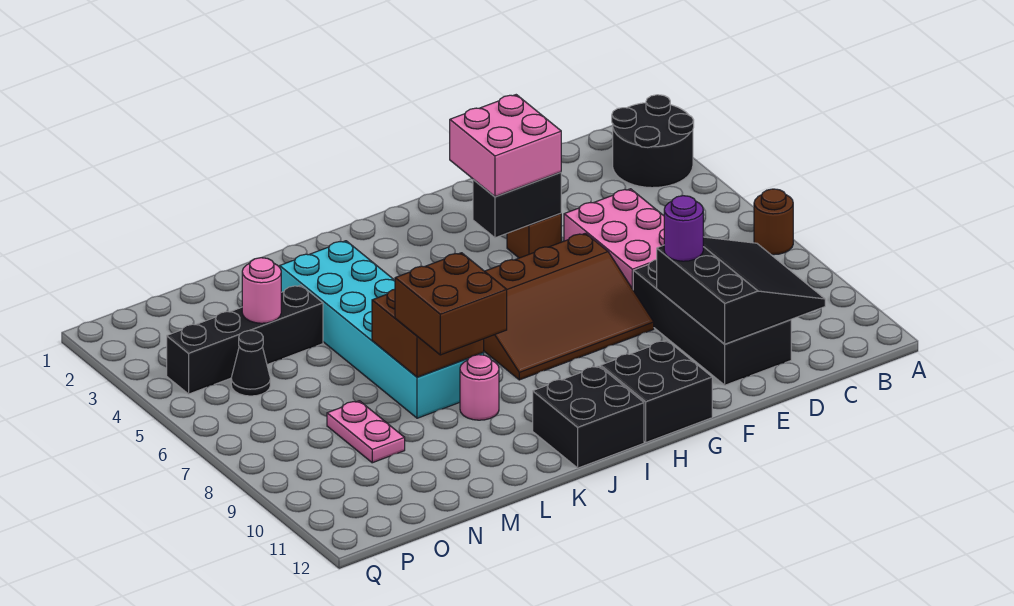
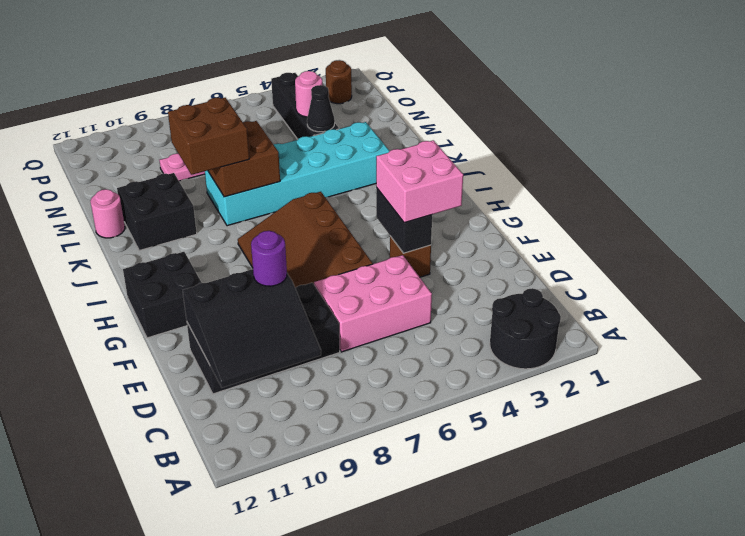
brown 1x1 round brick [754,189,793,255] -> brown 1x1 round brick moved to [326,60,352,104]
black 2x2 brick [533,366,644,468] -> black 2x2 brick moved to [117,173,197,251]
pink 1x1 round brick [460,355,499,420] -> pink 1x1 round brick moved to [90,189,125,238]
black 1x1 cone [231,330,270,396] -> black 1x1 cone moved to [307,85,335,132]

